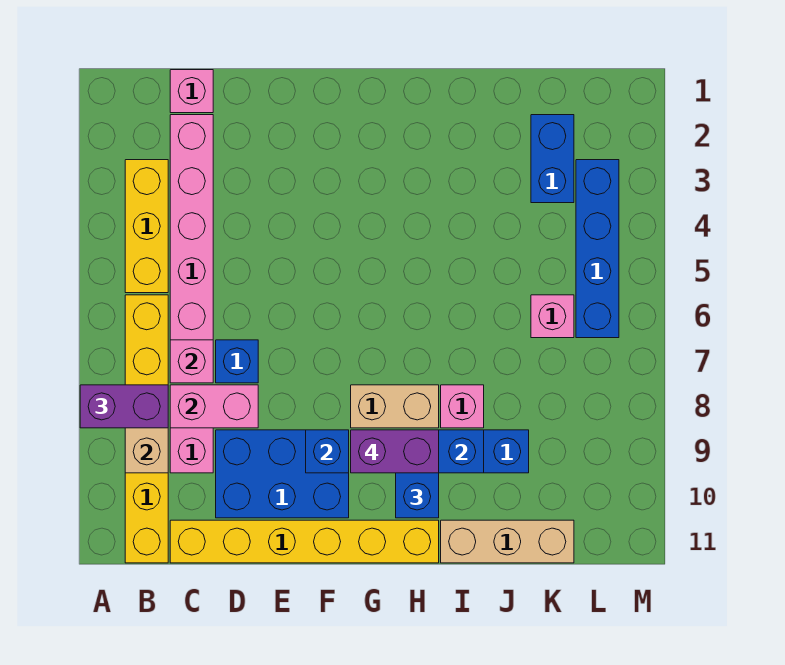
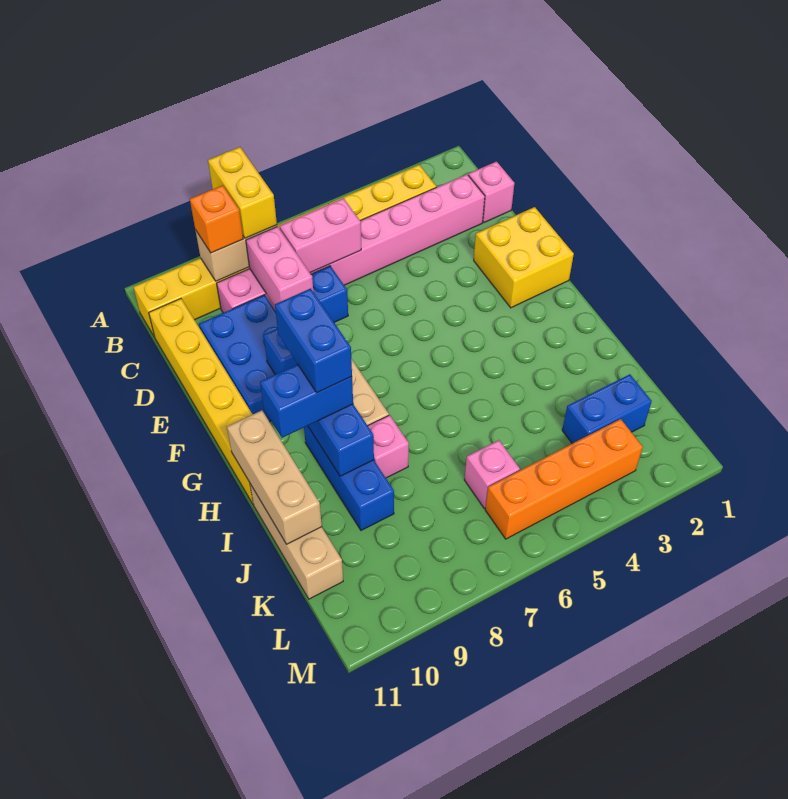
purple 1x2 brick [80,385,168,428] -> yellow 1x2 brick [208,147,277,238]
none -> orange 1x1 brick [190,185,243,253]
pink 1x1 brick [170,340,213,383] -> pink 1x2 brick [279,198,361,273]
none -> yellow 2x2 brick [474,207,574,308]
purple 1x2 brick [351,430,439,473] -> blue 1x2 brick [275,288,352,393]
none -> tan 1x3 brick [227,410,322,544]
blue 1x4 brick [576,160,619,338] -> orange 1x4 brick [485,419,643,539]

